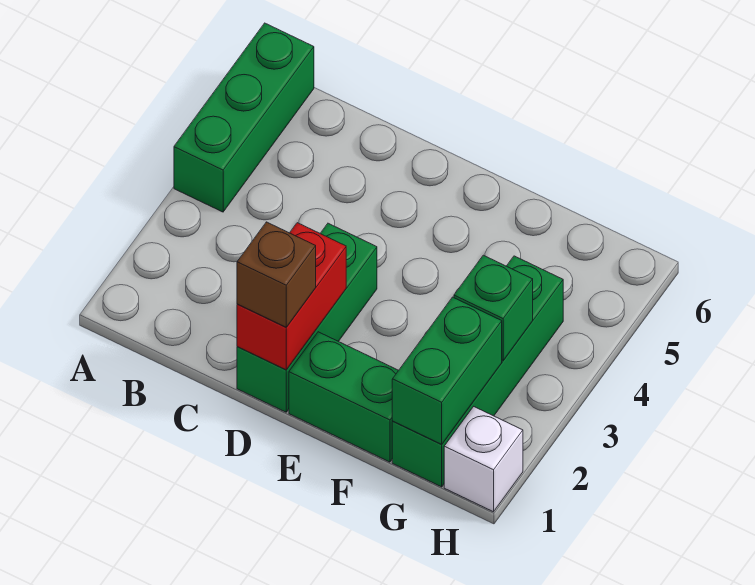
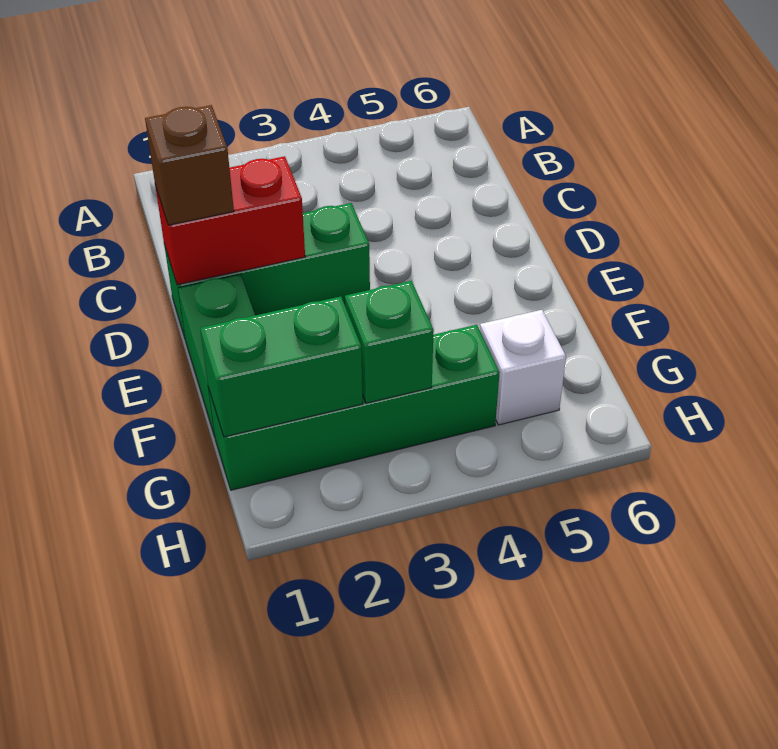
green 1x3 brick [174,23,314,212] -> none
white 1x1 brick [444,407,523,512] -> white 1x1 brick moved to [480,310,566,425]

